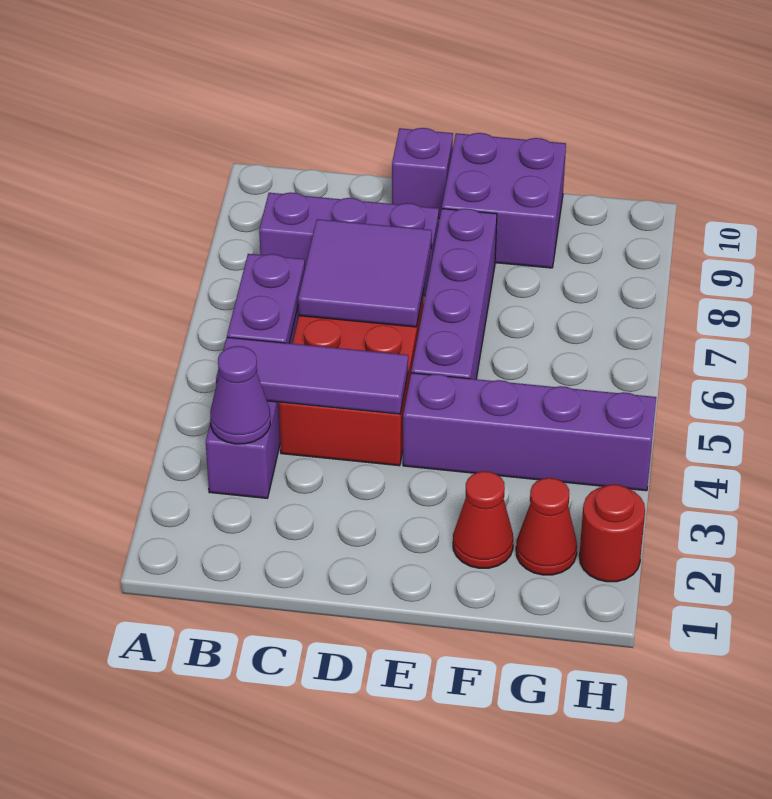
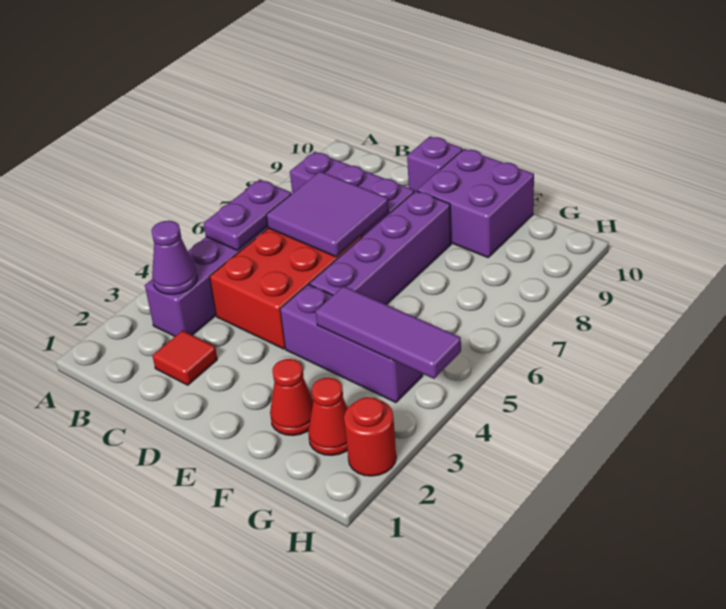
purple 1x3 tile [216,337,408,414] -> purple 1x3 tile moved to [316,286,461,379]
none -> red 1x1 tile [153,330,217,385]
purple 1x4 brick [403,373,656,491] -> purple 1x3 brick [280,284,423,403]

